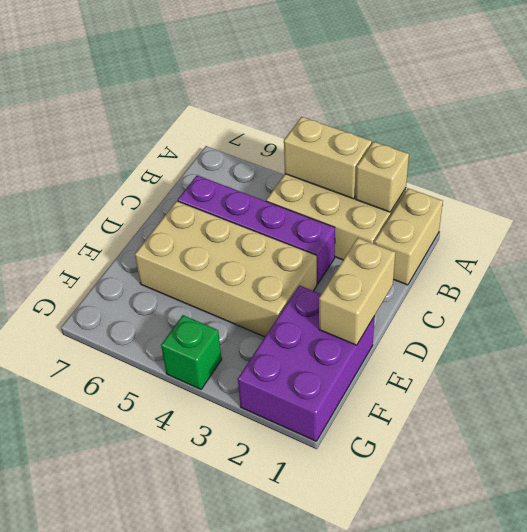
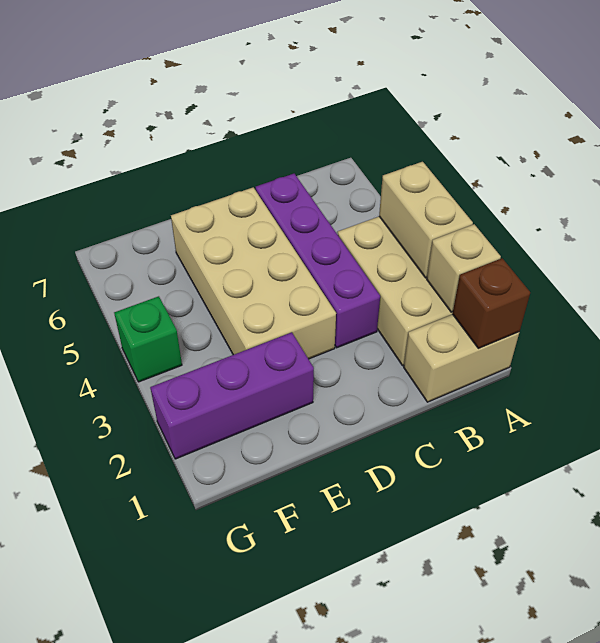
none -> brown 1x1 brick [453,258,530,348]
tan 1x2 brick [319,238,396,345] -> none
purple 2x3 brick [238,285,375,441] -> purple 1x3 brick [150,332,314,459]

